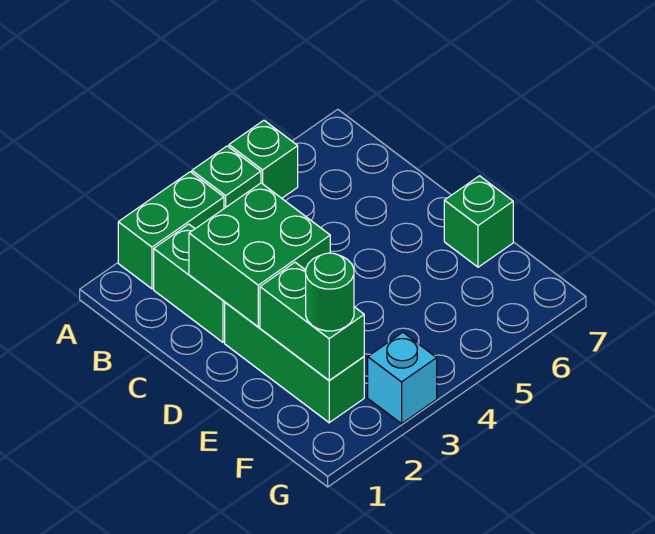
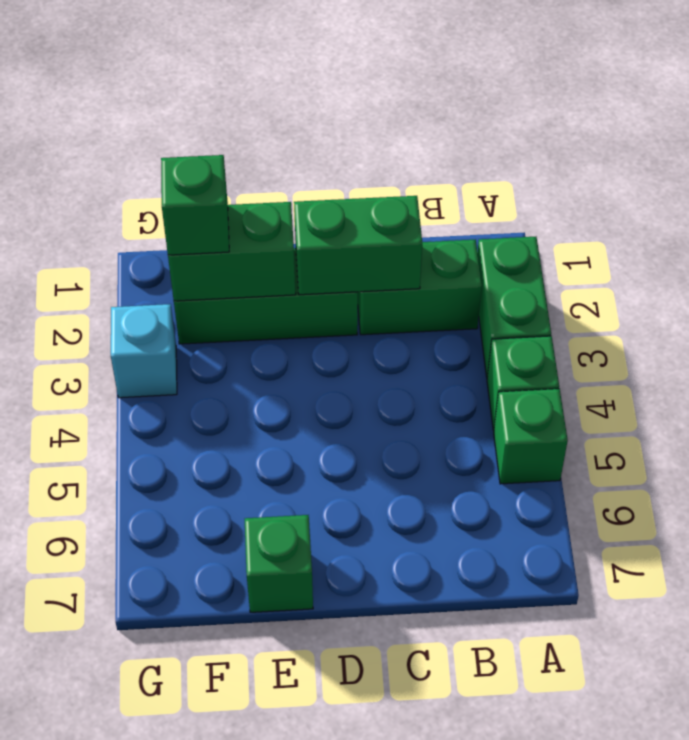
green 2x2 brick [189,183,330,327] -> green 1x2 brick [294,196,422,295]
green 1x1 round brick [306,253,354,331] -> green 1x1 brick [161,155,229,255]

